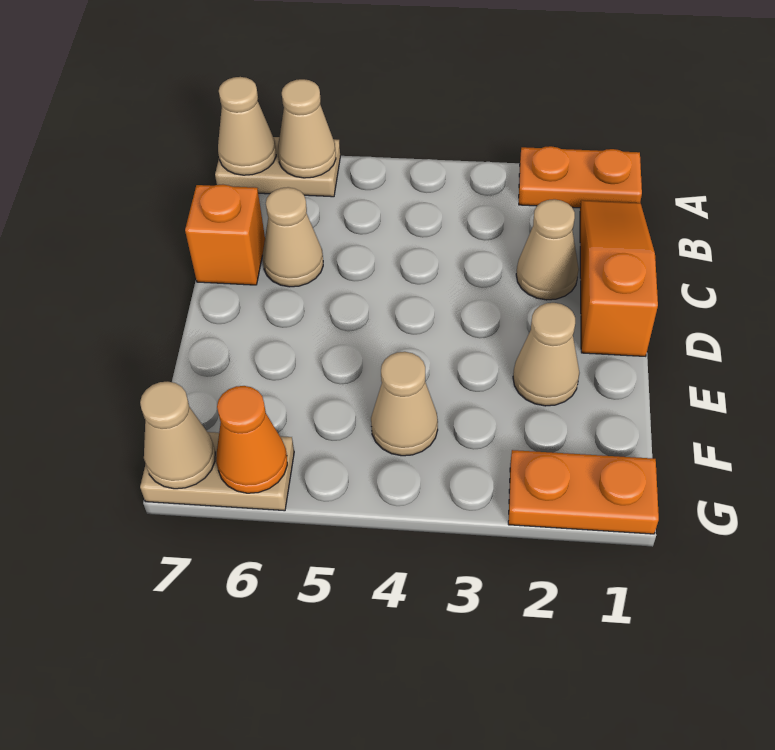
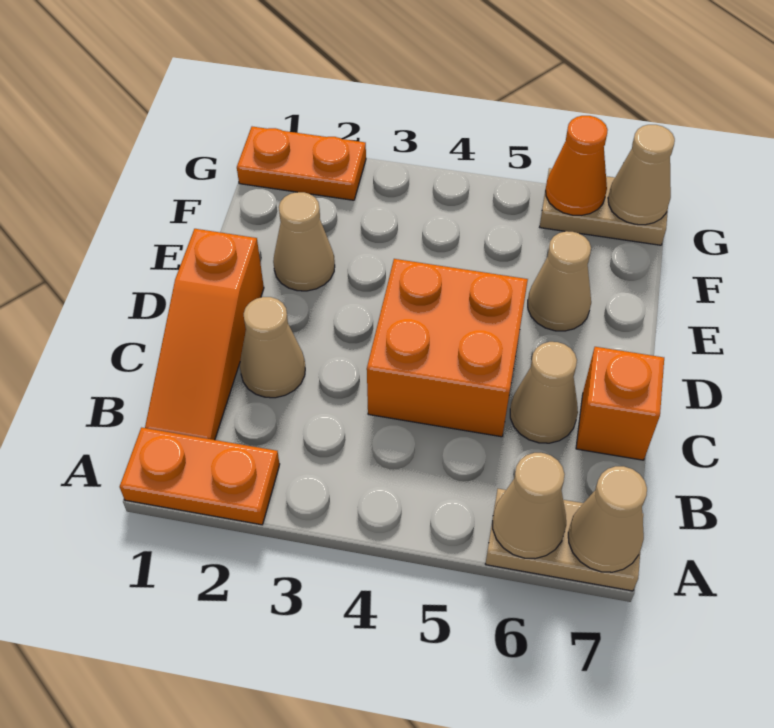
none -> orange 2x2 brick [367,259,528,437]
tan 1x1 cone [371,352,438,456] -> tan 1x1 cone moved to [528,231,591,331]

